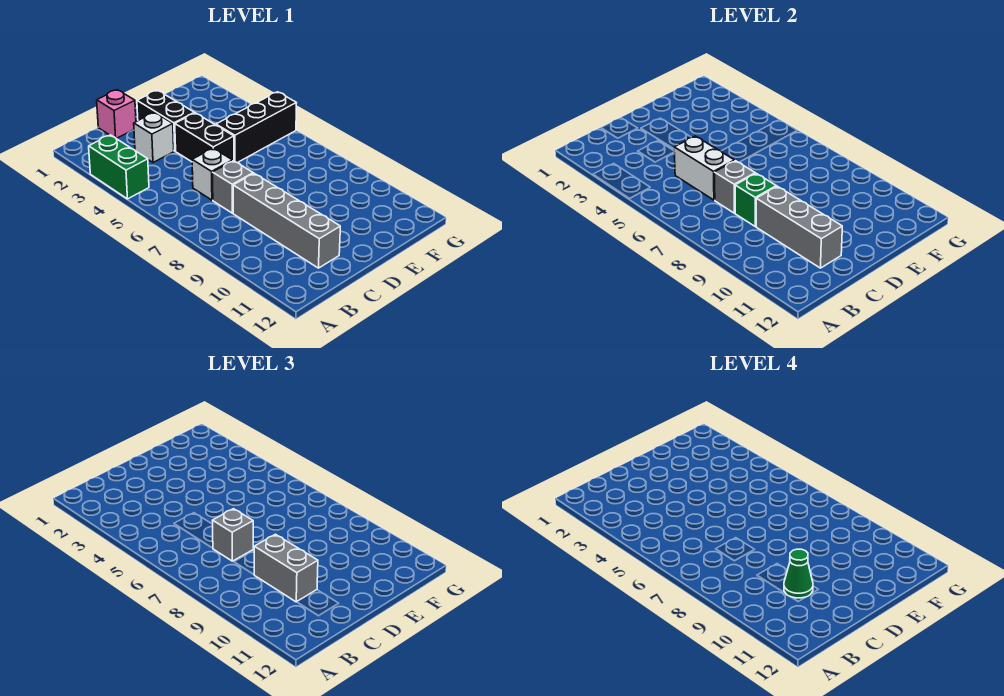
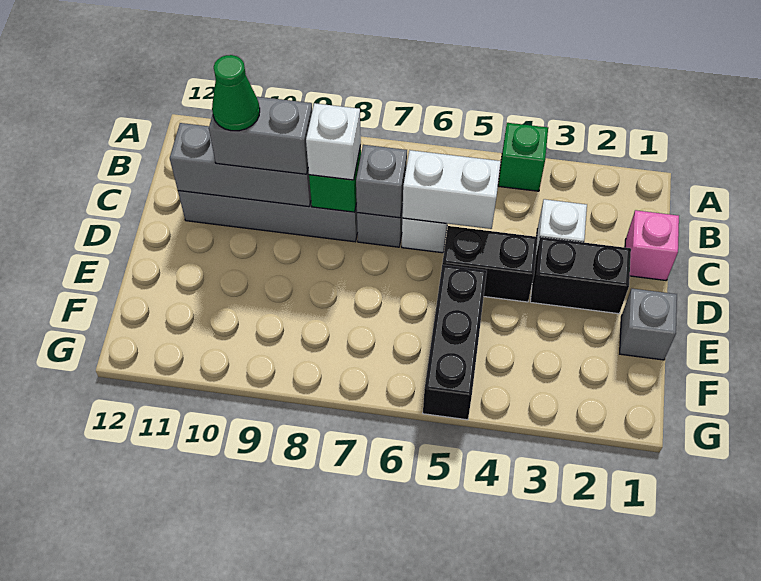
green 1x2 brick [89,135,149,199] -> green 1x1 brick [498,123,548,191]
grey 1x1 brick [212,509,253,561] -> grey 1x1 brick moved to [620,289,677,360]
none -> white 1x1 brick [306,103,361,180]

